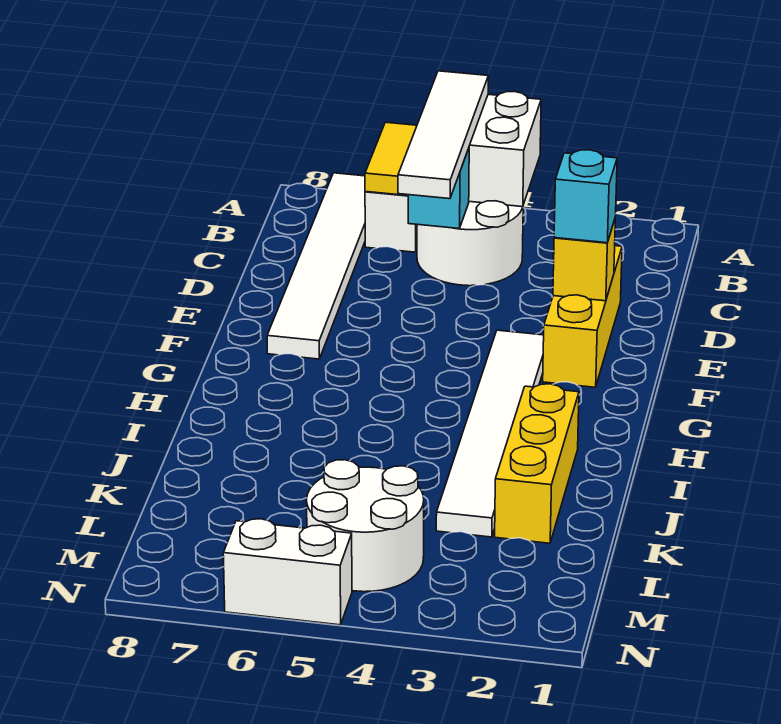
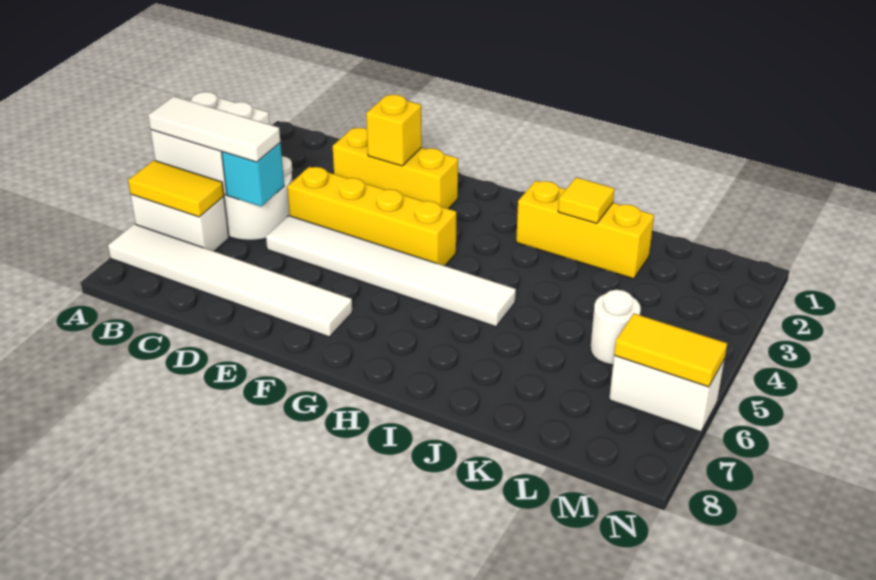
white 1x4 tile [398,71,488,199] -> white 1x3 tile [148,96,280,162]
none -> yellow 1x4 brick [287,167,456,266]
cyan 1x1 brick [554,150,617,243] -> none
white 1x6 tile [436,330,544,537] -> white 1x6 tile moved to [266,216,516,327]
none -> yellow 1x1 tile [558,177,614,223]
white 2x2 round brick [307,460,424,592] -> white 1x1 round brick [590,290,641,365]
none -> yellow 1x2 tile [614,314,727,387]
white 1x2 brick [223,519,352,625] -> white 1x2 brick turned to [609,356,724,432]

